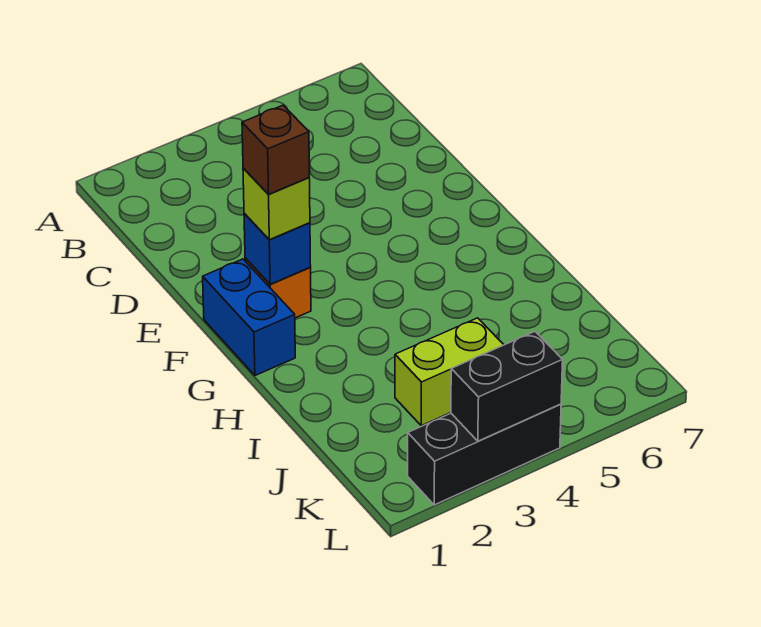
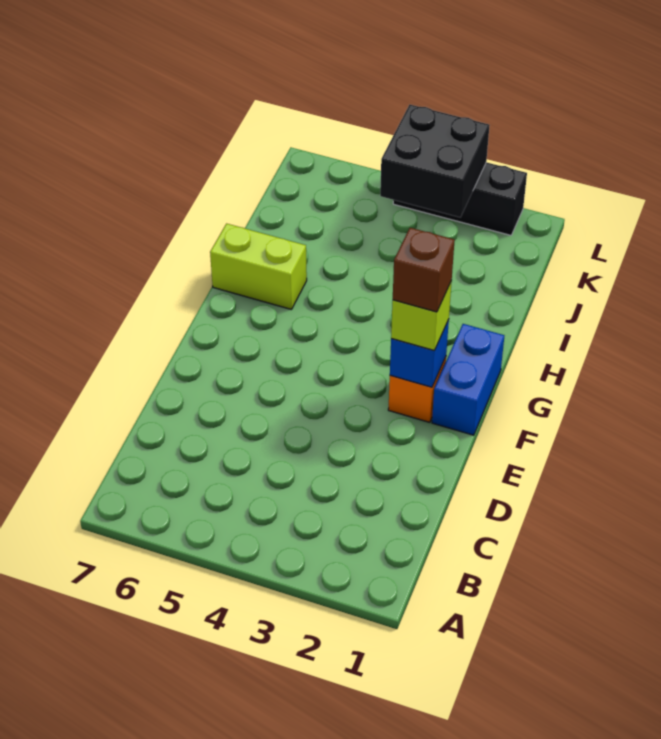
lime 1x2 brick [395,318,504,426] -> lime 1x2 brick moved to [210,224,307,309]
black 1x2 brick [451,332,563,441] -> black 2x2 brick [380,105,490,217]

